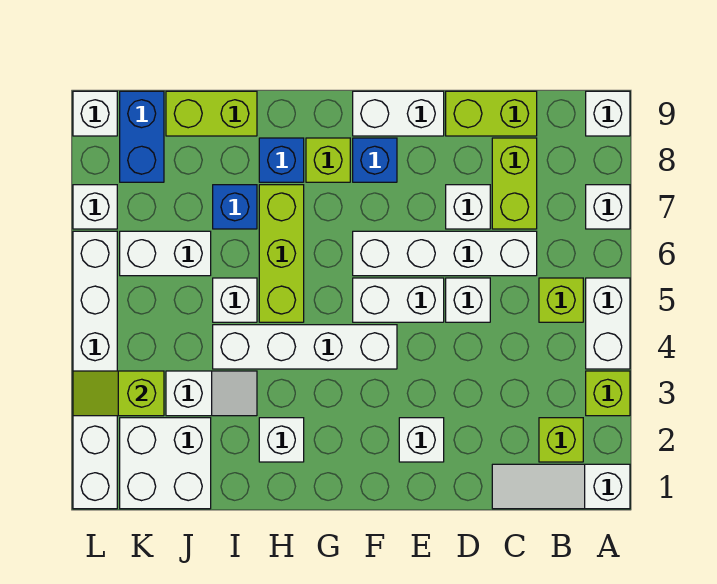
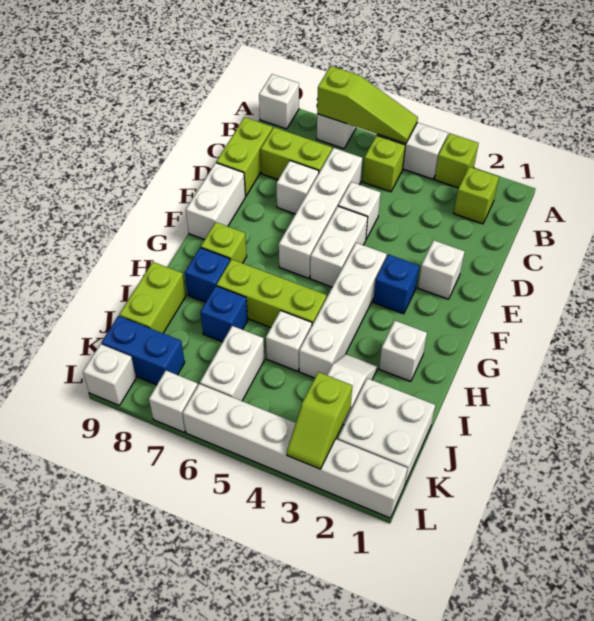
white 1x3 slope [492,464,630,509] -> none
none -> lime 1x3 slope [317,66,418,144]
blue 1x1 brick [353,138,397,182] -> blue 1x1 brick moved to [373,254,419,314]

